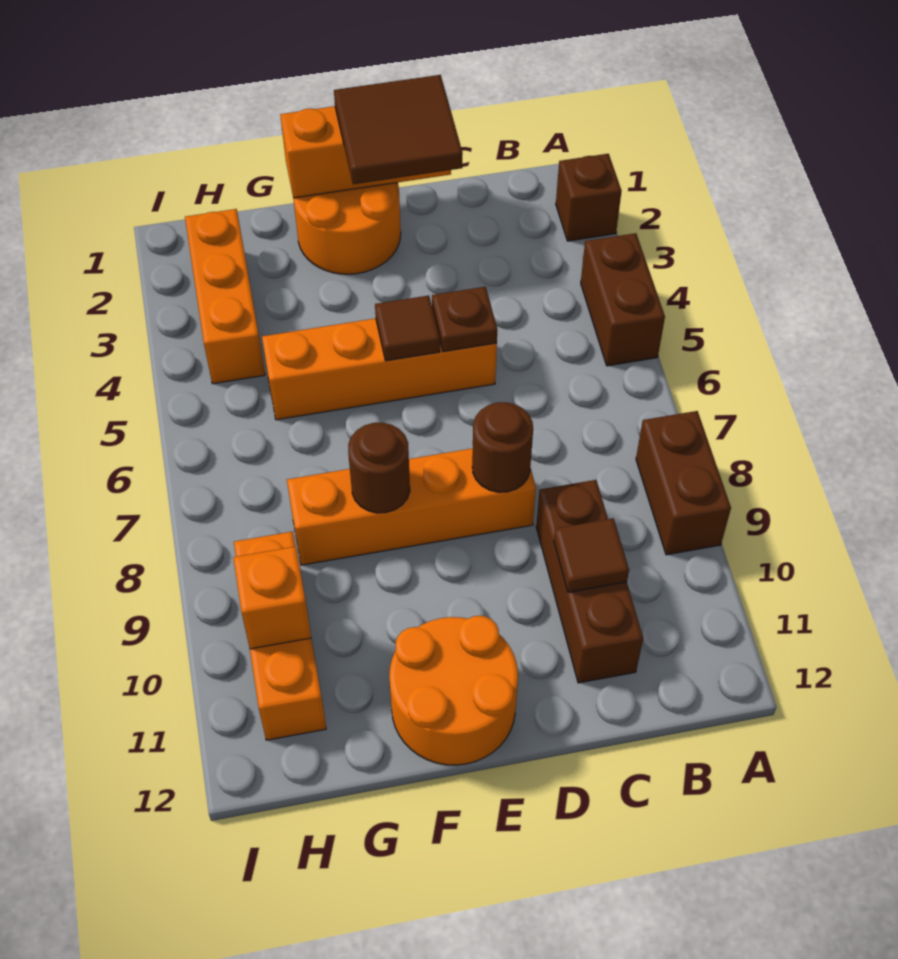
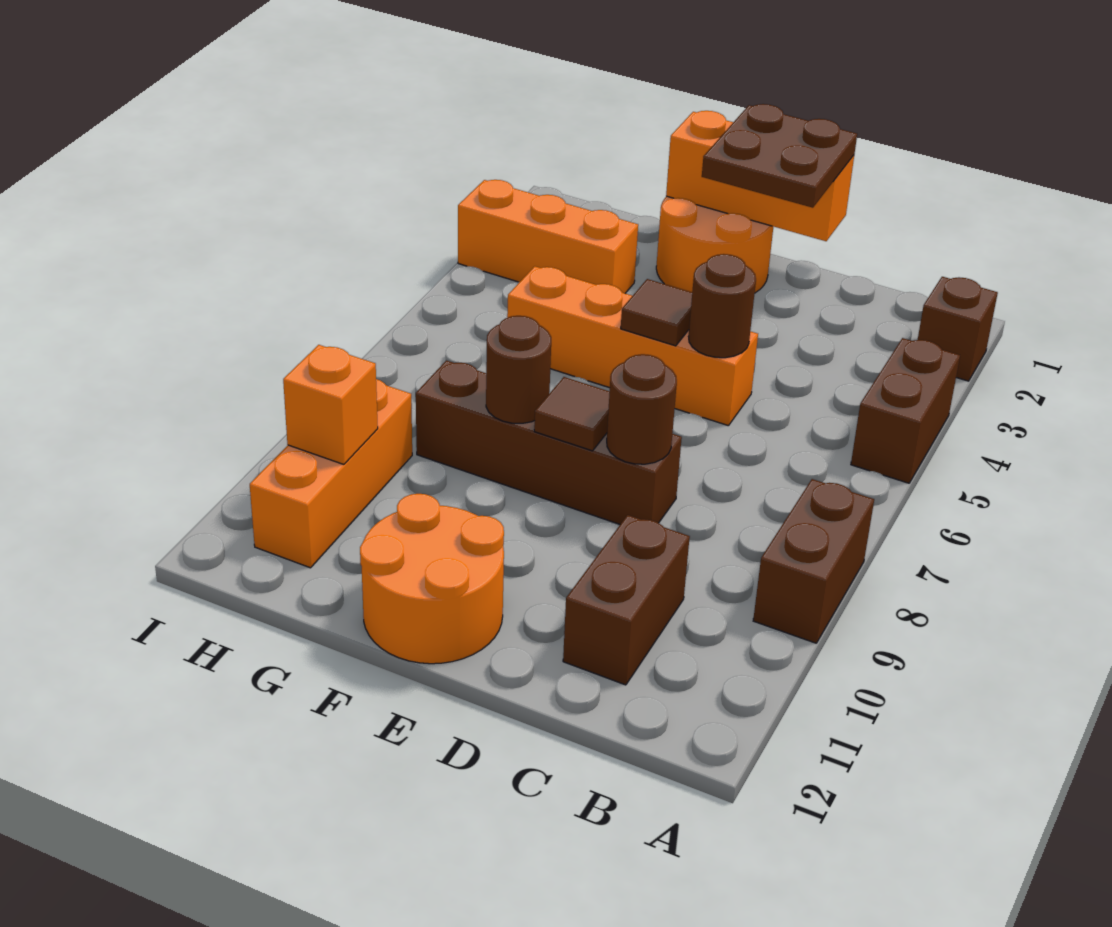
brown 1x3 brick [536,480,643,683] -> brown 1x2 brick [563,515,690,685]
brown 1x1 tile [554,518,629,592] -> brown 1x1 tile moved to [534,377,610,451]
brown 2x2 tile [334,75,463,184] -> brown 2x2 plate [702,104,857,208]
brown 1x1 plate [432,287,497,352] -> brown 1x1 round brick [689,254,756,358]
orange 1x4 brick [287,448,536,565] -> brown 1x4 brick [416,361,682,524]
orange 1x3 brick [185,209,265,384] -> orange 1x3 brick turned to [458,180,638,293]

